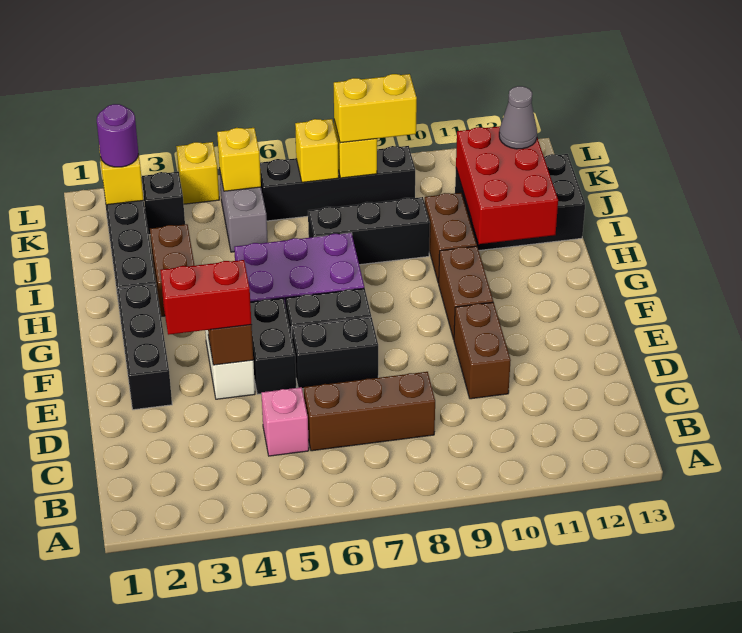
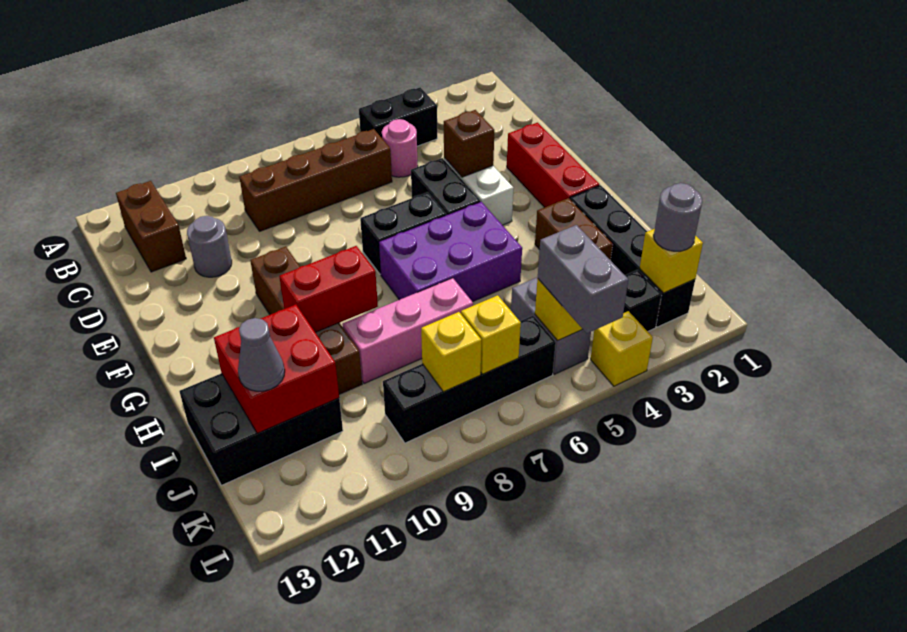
pink 1x1 brick [261,387,309,456] -> pink 1x1 round brick [382,119,418,177]
brown 1x3 brick [304,372,435,451] -> brown 1x4 brick [239,129,392,231]
brown 1x2 brick [454,302,511,399] -> brown 1x2 brick moved to [116,181,186,272]
none -> grey 1x1 round brick [187,216,232,277]
black 1x3 brick [117,284,172,410] -> red 1x3 brick [507,123,600,208]
red 1x2 brick [160,260,251,335] -> red 1x2 brick moved to [279,246,378,332]
black 1x2 brick [291,317,378,389] -> black 1x2 brick moved to [359,87,437,146]
red 2x3 brick [456,126,558,244] -> red 2x2 brick [214,305,339,434]
black 1x3 brick [308,197,430,265] -> pink 1x3 brick [342,278,473,384]
purple 1x1 round brick [97,104,138,167] -> grey 1x1 round brick [654,183,702,251]
none -> grey 1x2 brick [538,225,628,333]
yellow 1x2 brick [334,74,417,143] -> none

